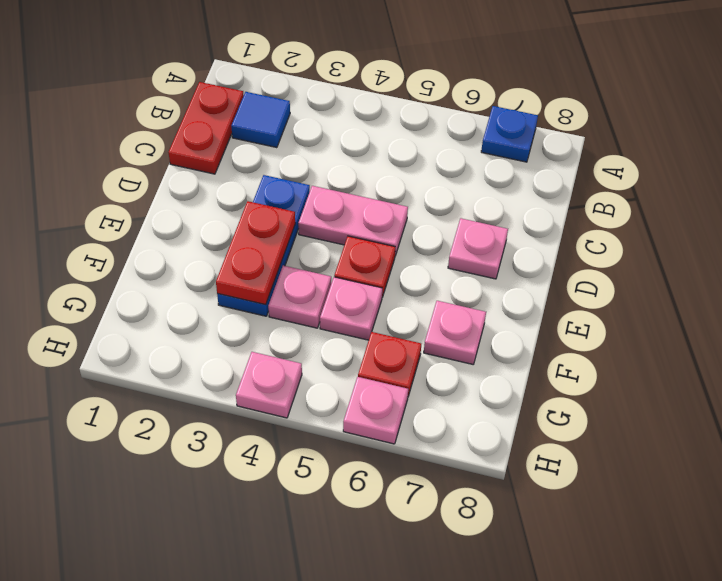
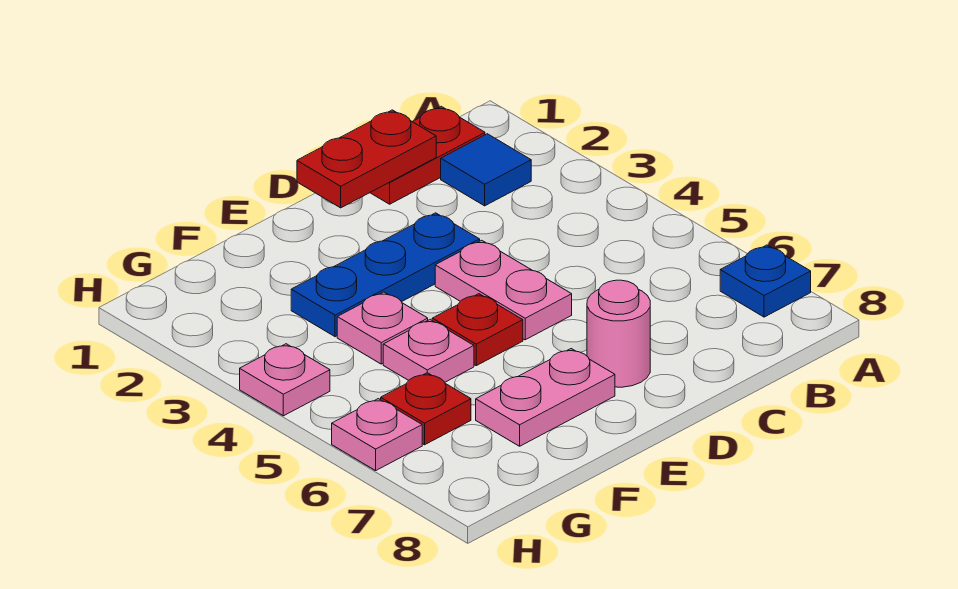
pink 1x1 plate [448,218,508,279] -> pink 1x1 round brick [587,280,650,387]
red 1x2 plate [216,201,295,305] -> red 1x2 plate moved to [297,110,436,208]
pink 1x1 plate [424,301,486,364] -> pink 1x2 plate [476,349,615,446]

